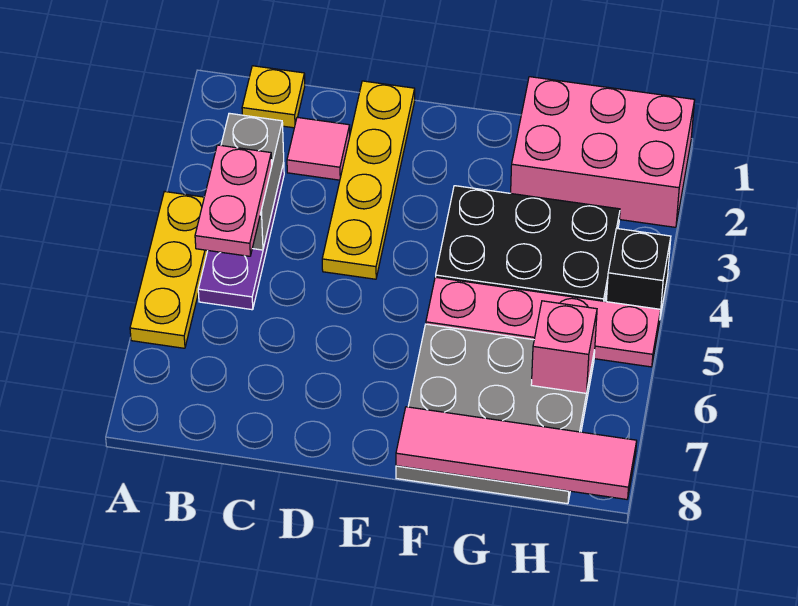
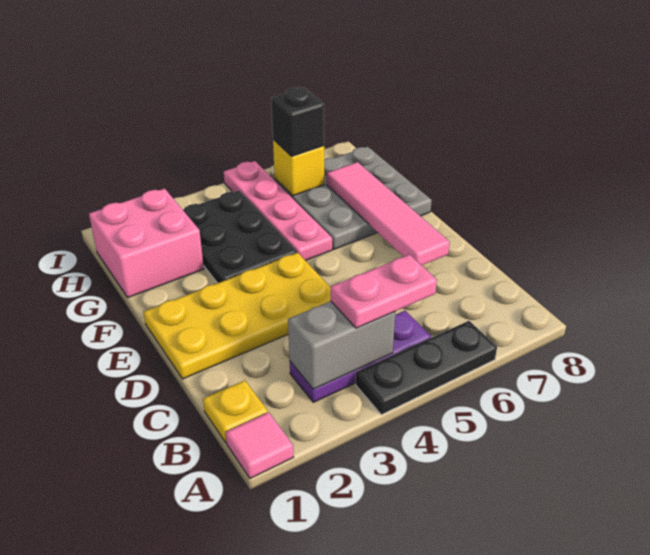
yellow 1x3 plate [130,191,208,348] -> black 1x3 plate [356,321,497,415]
pink 1x1 tile [287,117,350,180] -> pink 1x1 tile moved to [226,412,293,478]
yellow 1x4 plate [322,81,415,279] -> yellow 2x4 plate [143,253,331,379]
pink 1x4 tile [396,407,637,499] -> pink 1x4 tile moved to [327,162,450,265]
pink 2x3 brick [511,77,695,227] -> pink 2x2 brick [89,189,204,297]
pink 1x1 brick [531,301,597,393] -> yellow 1x1 brick [273,140,324,196]
black 1x1 brick [606,228,671,317] -> black 1x1 brick moved to [271,87,324,156]

